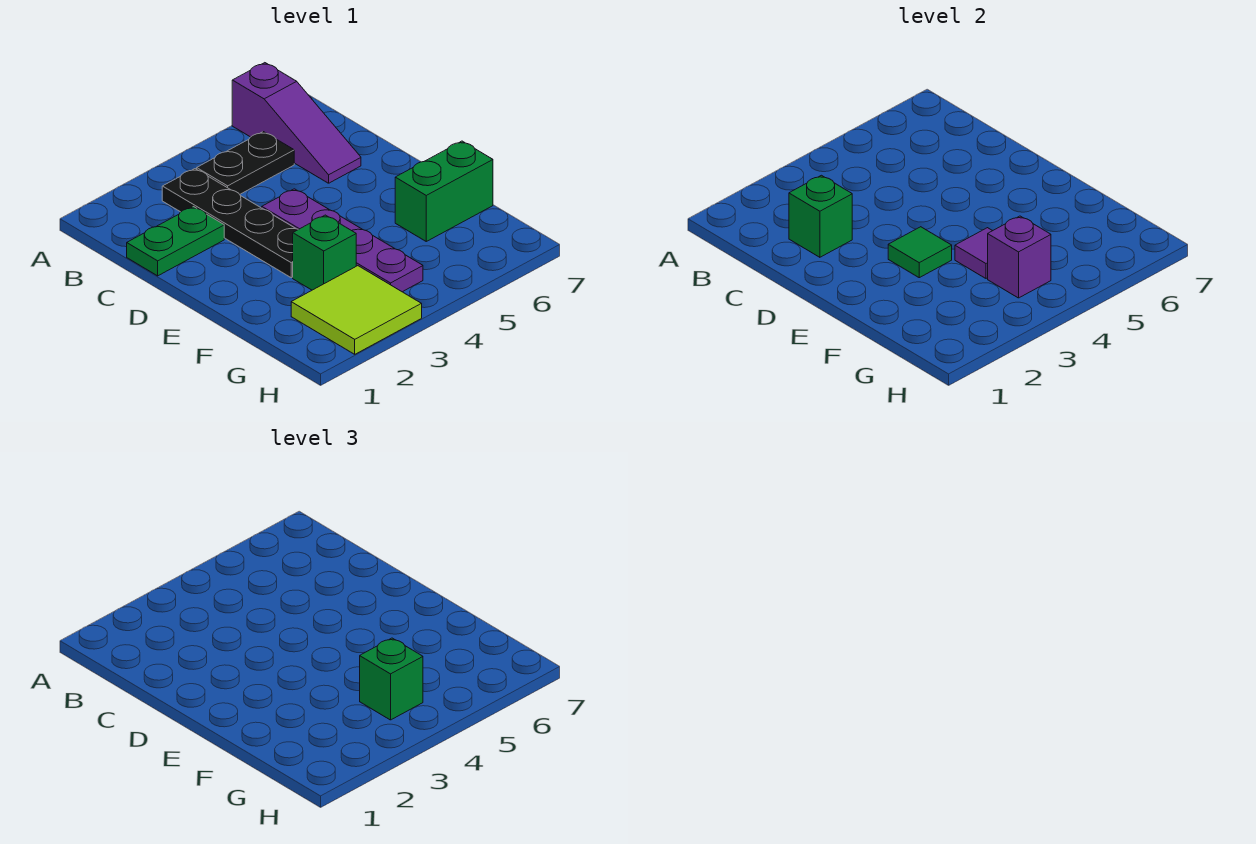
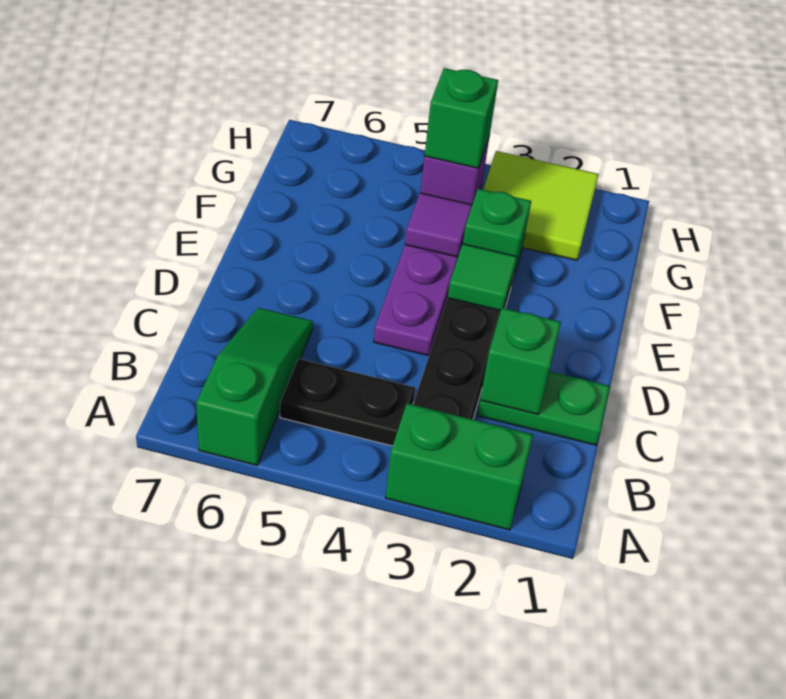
purple 1x3 slope [232,63,361,183] -> green 1x3 slope [196,308,313,465]
green 1x2 brick [395,141,493,241] -> green 1x2 brick moved to [386,403,533,530]

